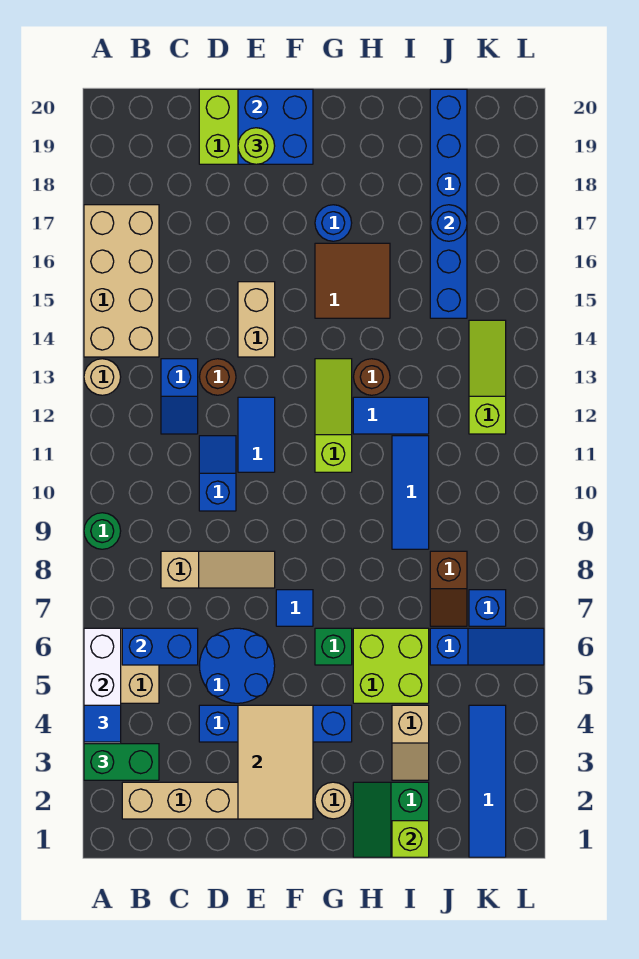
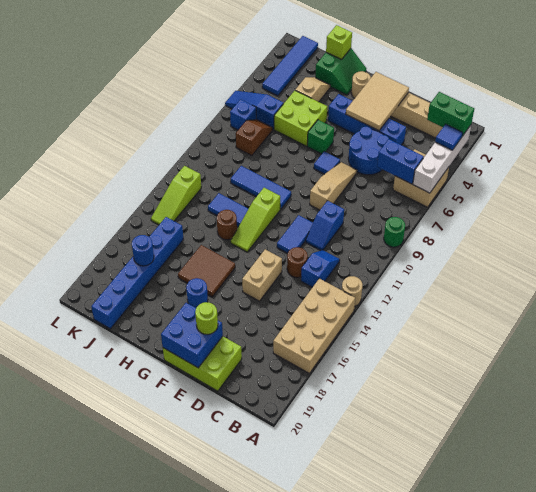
tan 1x3 slope [161,551,275,588] -> tan 1x3 slope turned to [310,162,357,210]
blue 1x3 tile [392,436,429,549] -> blue 1x3 tile turned to [231,166,291,209]

